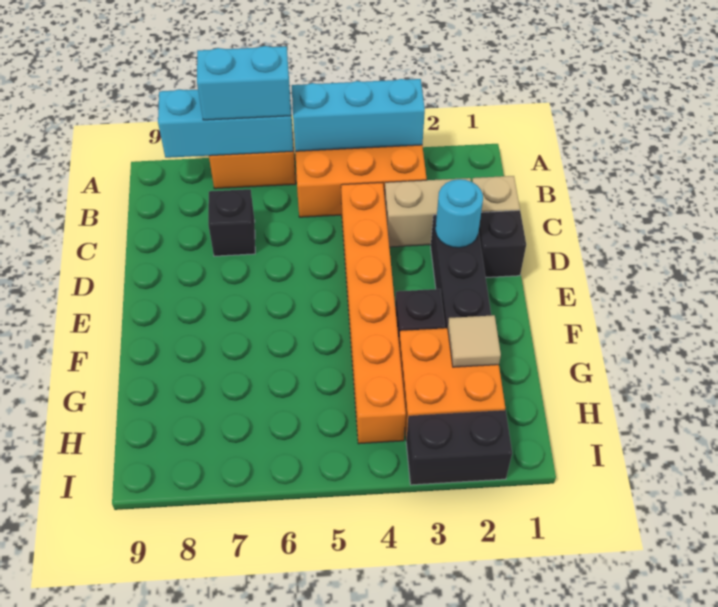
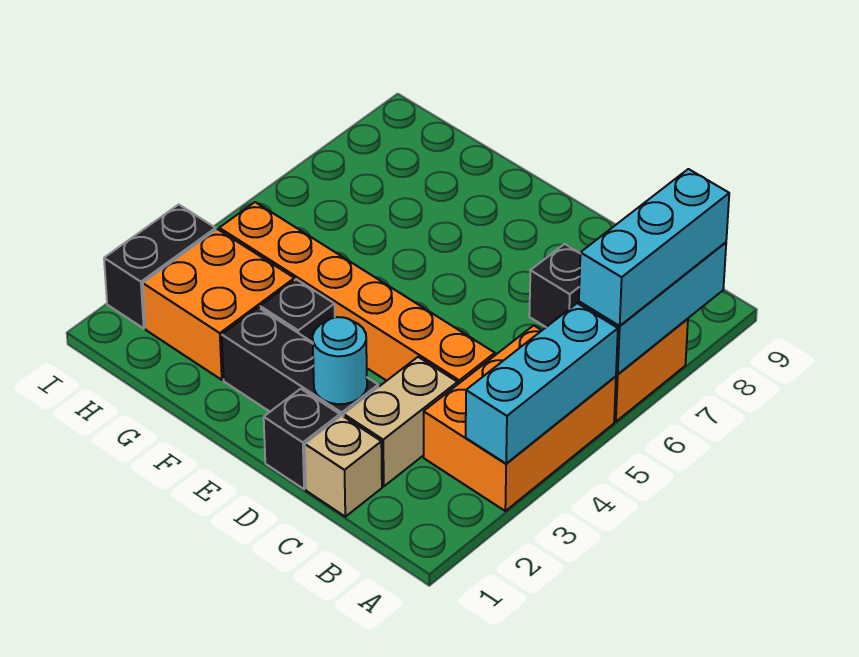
cyan 1x2 brick [197,46,291,120] -> cyan 1x3 brick [579,169,729,326]
tan 1x1 tile [448,315,501,367] -> none

